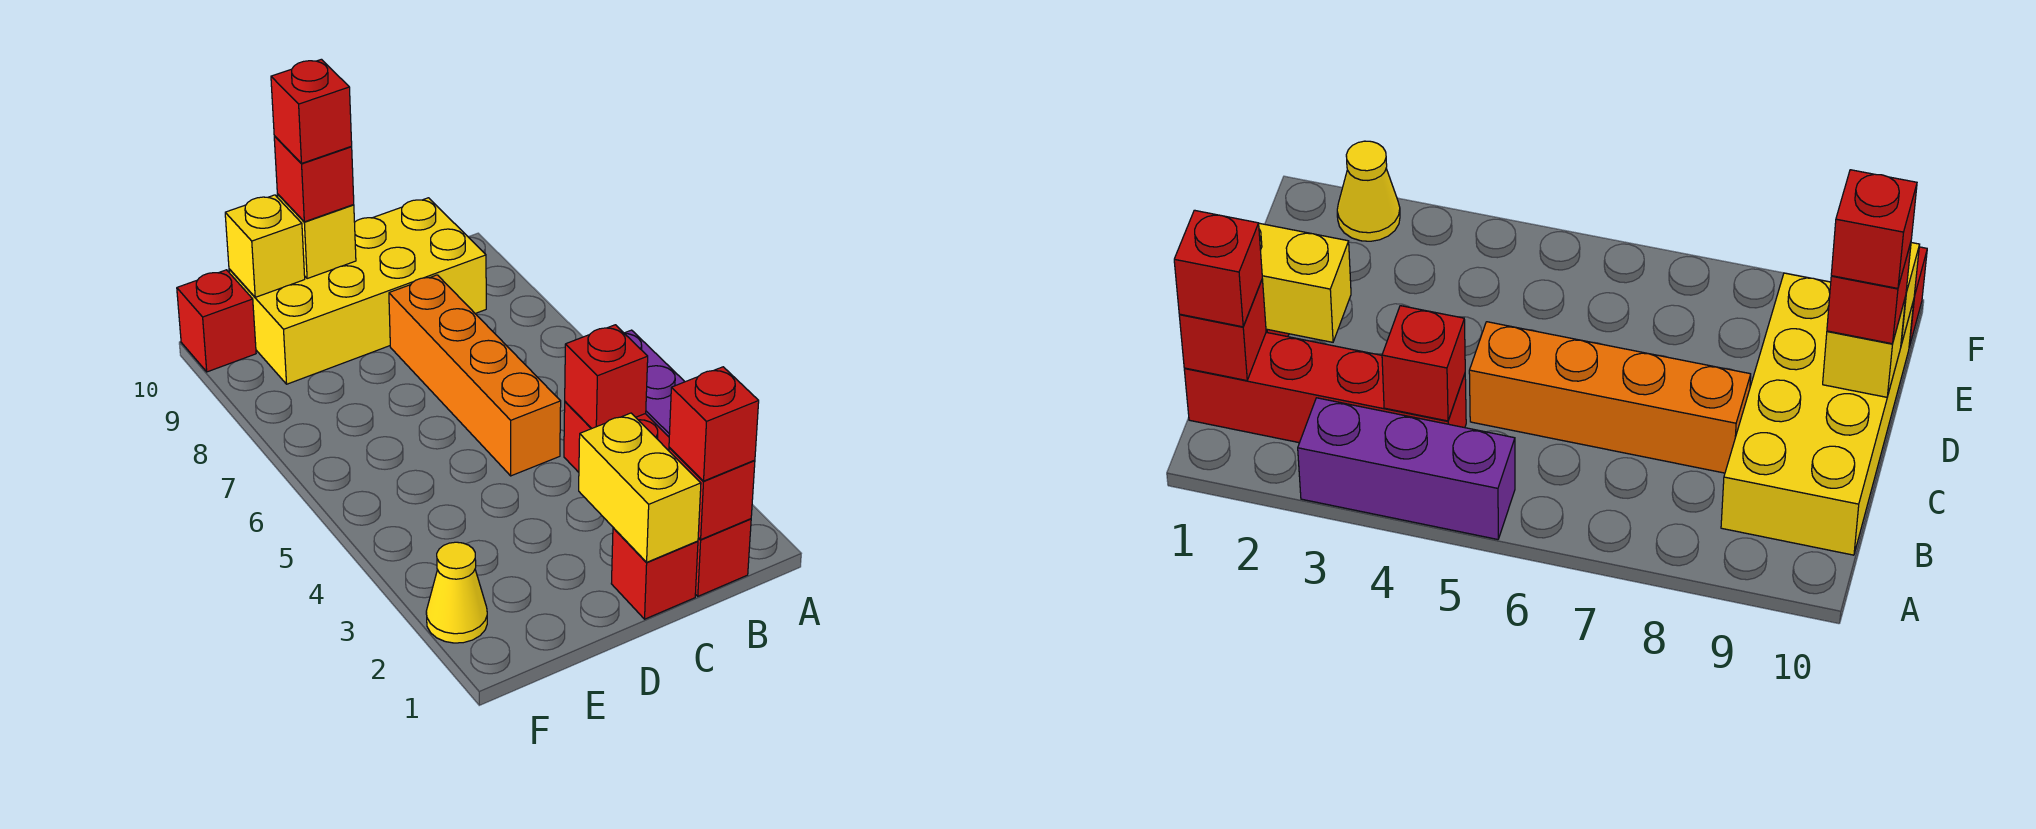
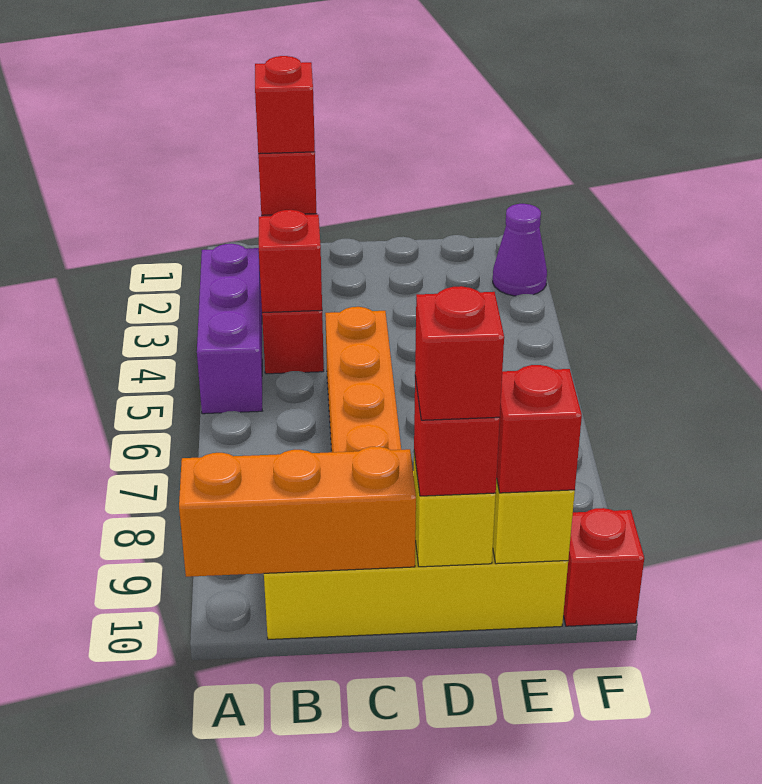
none -> orange 1x3 brick [179,447,416,577]
red 1x1 brick [611,528,698,619] -> red 1x1 brick moved to [497,365,582,493]
yellow 1x2 brick [579,413,701,562] -> none
yellow 1x1 cone [426,542,487,643] -> purple 1x1 cone [493,204,547,296]

